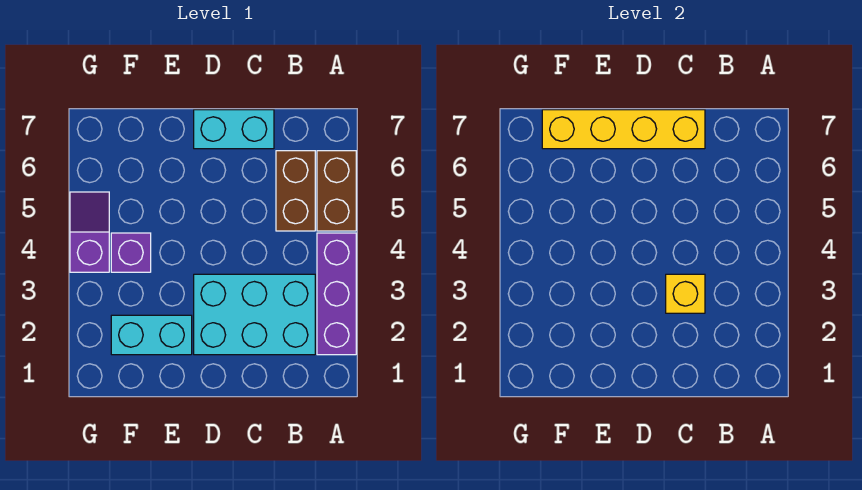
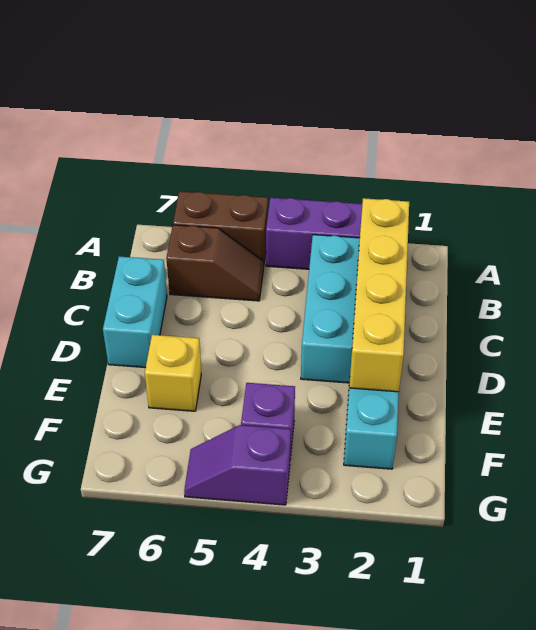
brown 1x2 brick [276,151,315,231] -> brown 1x2 slope [166,225,264,301]
yellow 1x1 brick [666,274,705,313] -> yellow 1x1 brick moved to [145,335,201,411]
yellow 1x4 brick [542,110,705,149] -> yellow 1x4 brick moved to [349,198,409,392]

